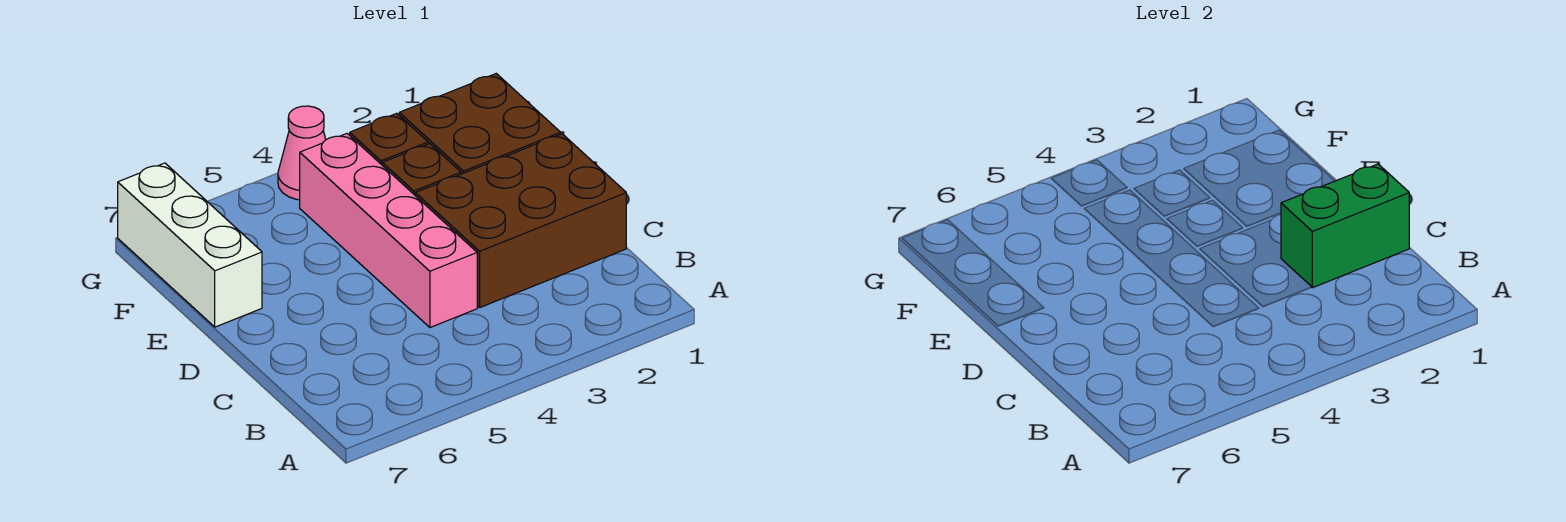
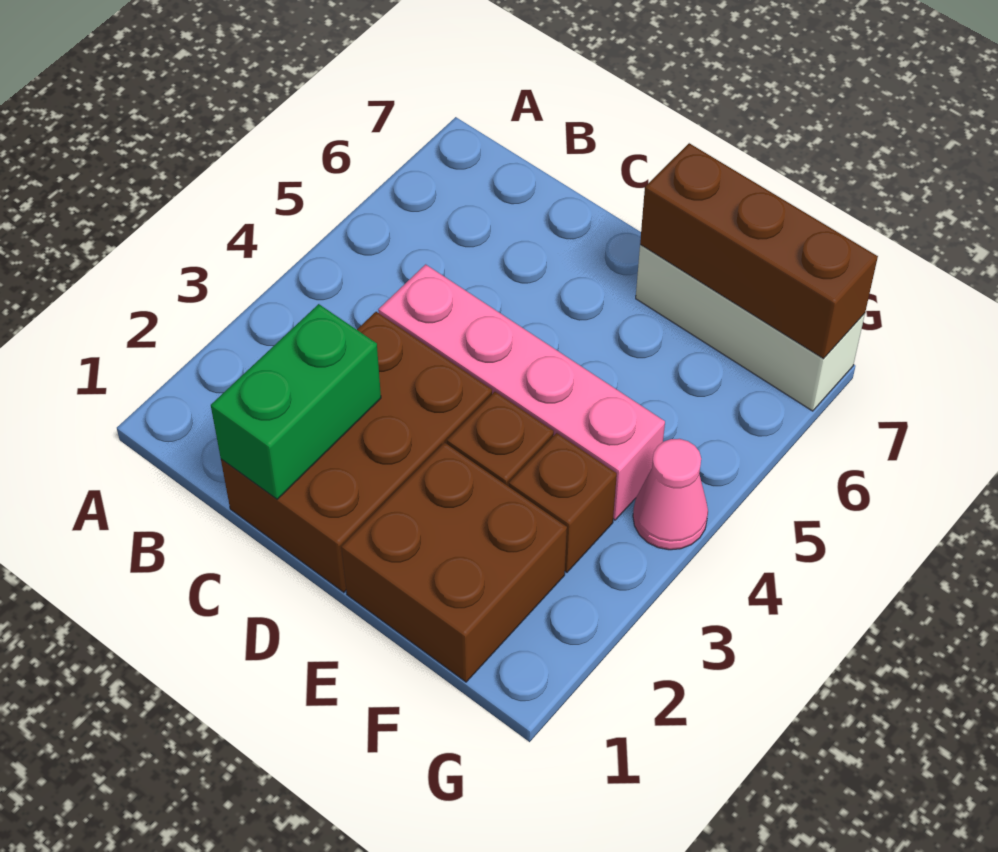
none -> brown 1x3 brick [640,143,878,359]

